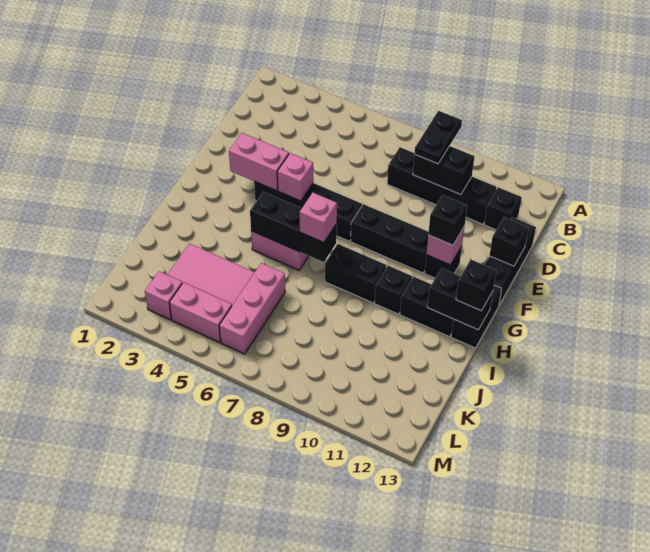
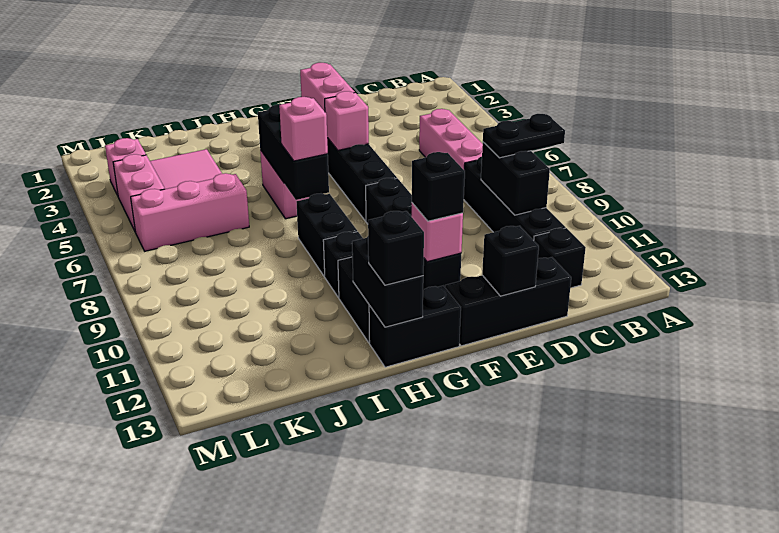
none -> pink 1x3 brick [419,109,483,170]

